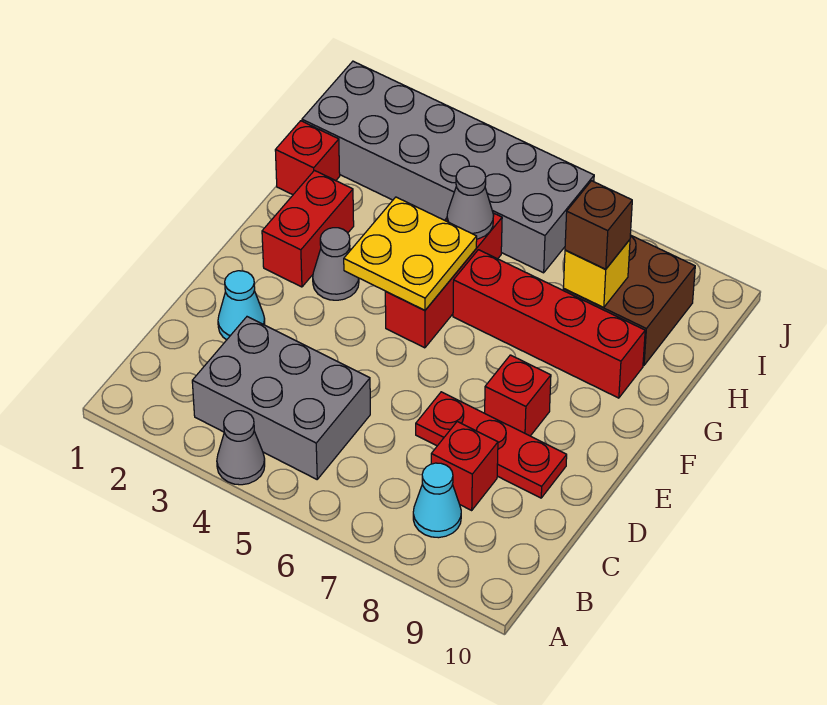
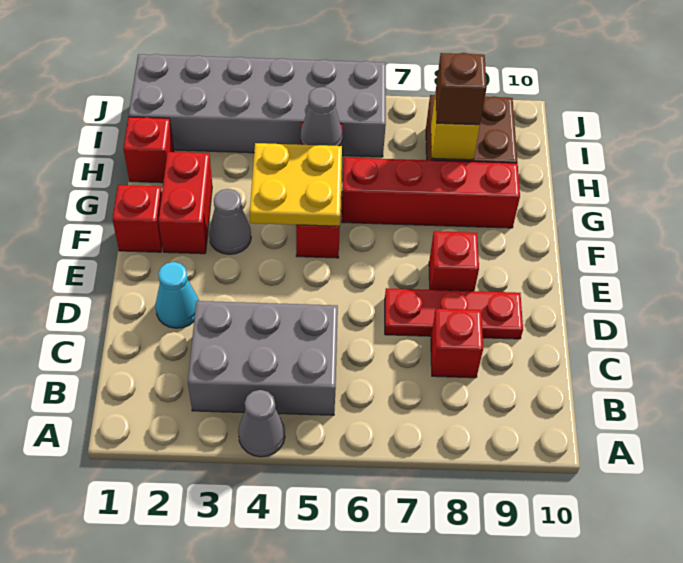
cyan 1x1 cone [413,463,461,538] -> none
none -> red 1x1 brick [112,185,162,252]

